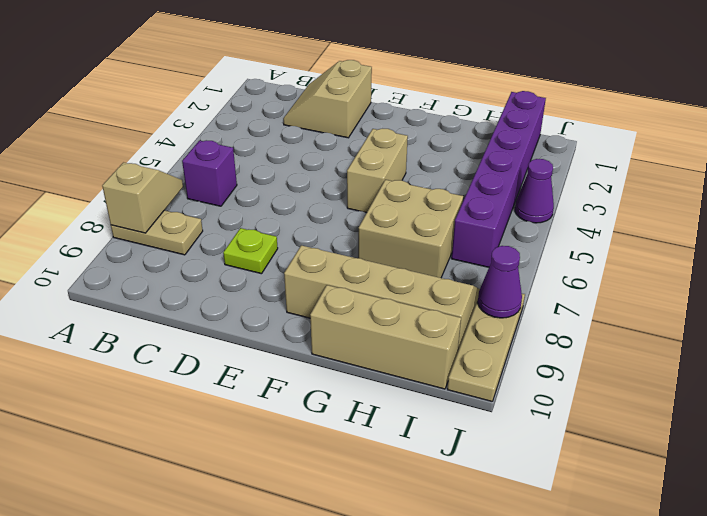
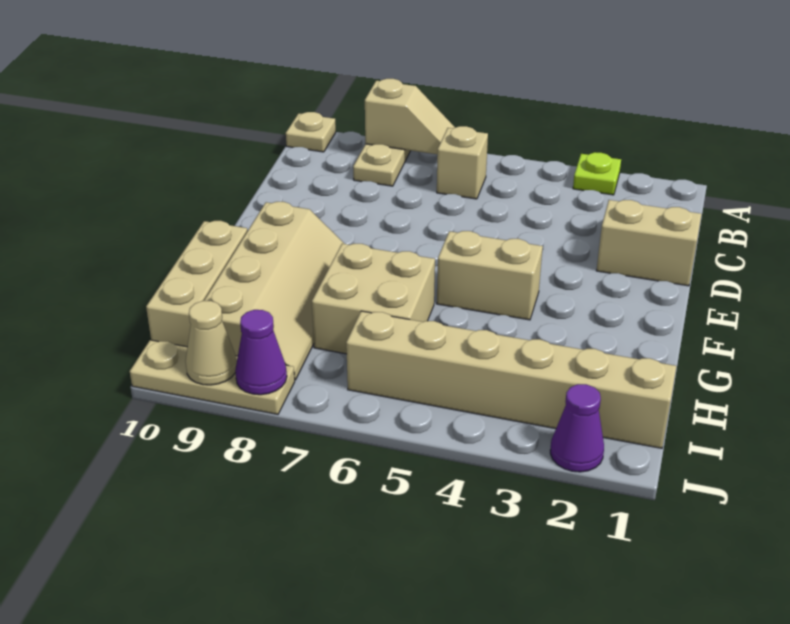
none -> tan 1x1 plate [286,112,336,152]
purple 1x1 brick [182,140,237,206] -> tan 1x1 brick [437,126,488,199]
lime 1x1 plate [223,228,278,274] -> lime 1x1 plate moved to [573,152,621,195]
purple 1x6 brick [451,91,546,267] -> tan 1x6 brick [346,311,676,448]
purple 1x1 cone [515,159,554,223] -> purple 1x1 cone moved to [550,384,604,472]
none -> tan 1x1 cone [186,301,237,385]

